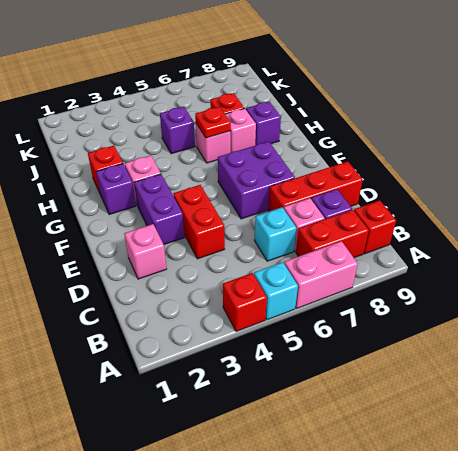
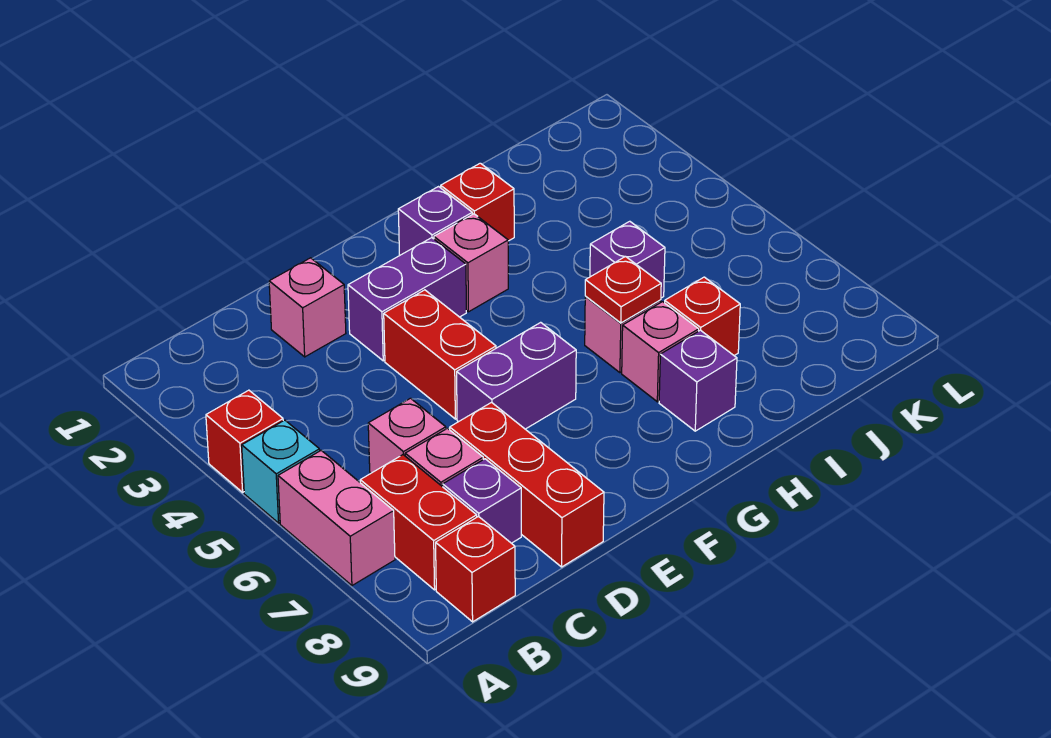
cyan 1x1 brick [254,207,296,261] -> pink 1x1 brick [368,398,446,473]
red 1x2 brick [173,185,225,259] -> red 1x2 brick turned to [384,290,496,419]
purple 2x2 brick [218,142,295,219] -> purple 1x2 brick [457,322,576,429]

